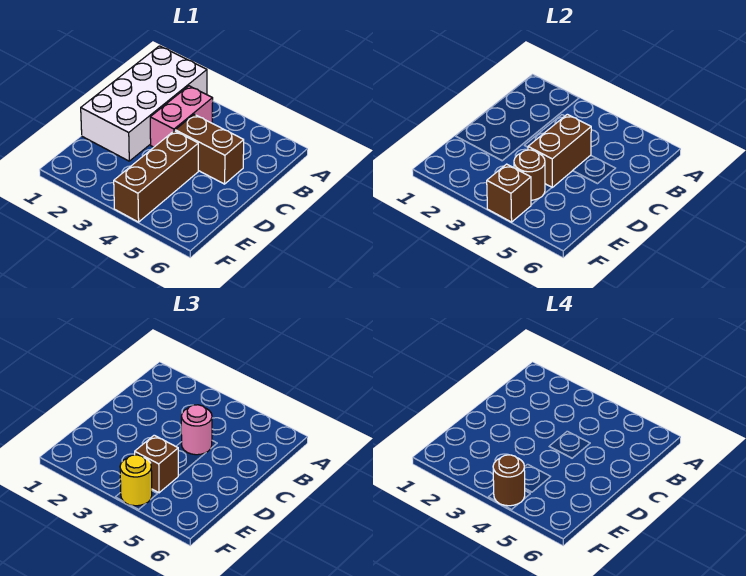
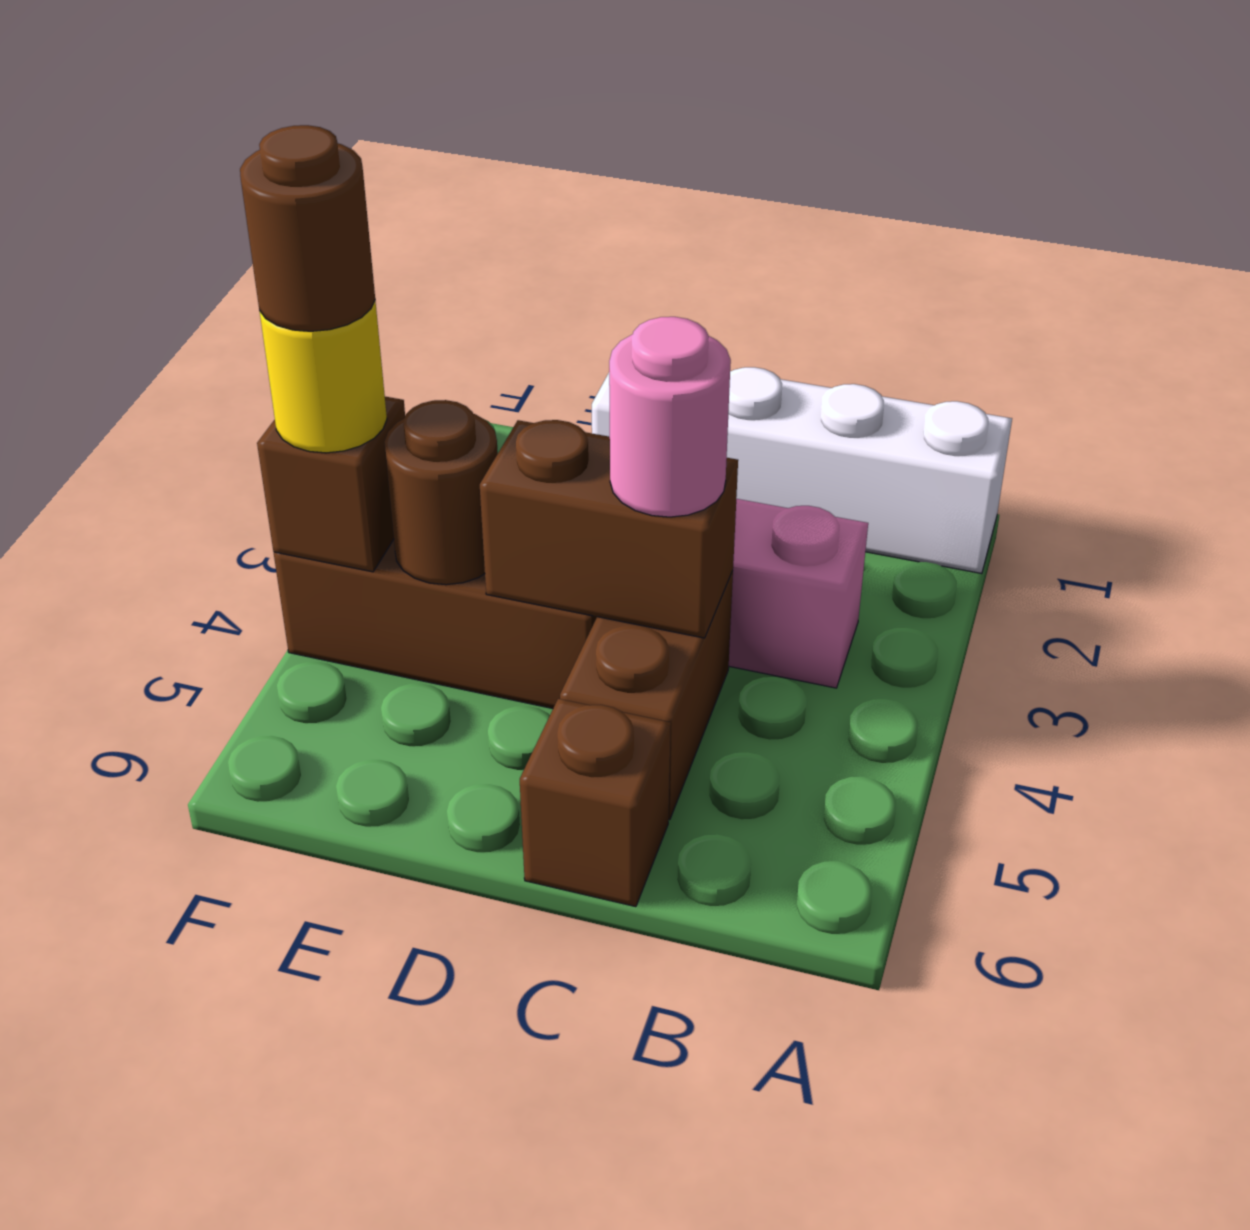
white 2x4 brick [81,46,207,161] -> white 1x4 brick [592,367,1012,574]
brown 1x1 brick [135,435,178,493] -> brown 1x1 brick moved to [520,699,671,907]

